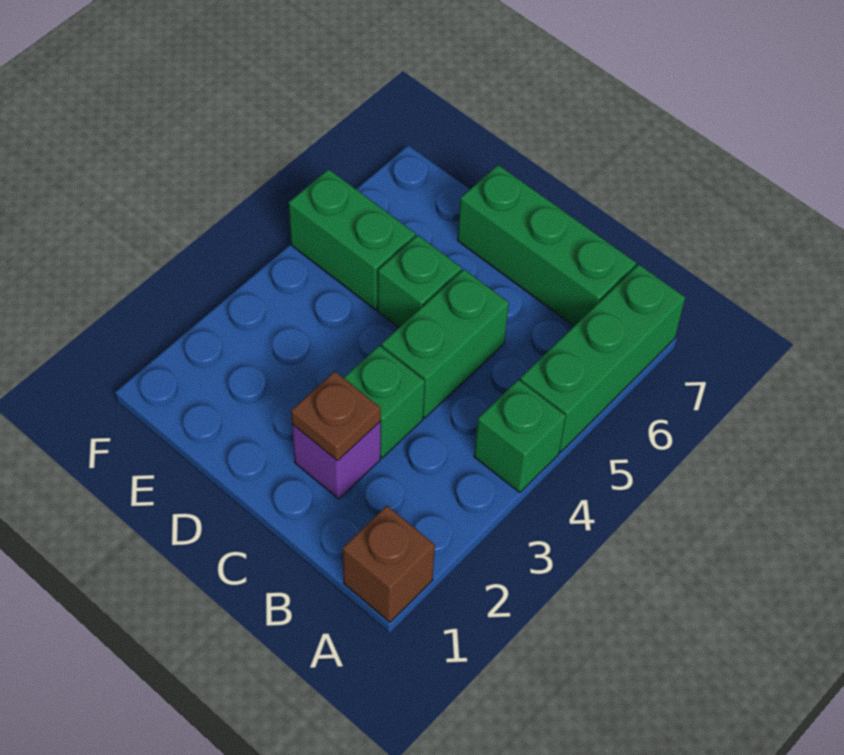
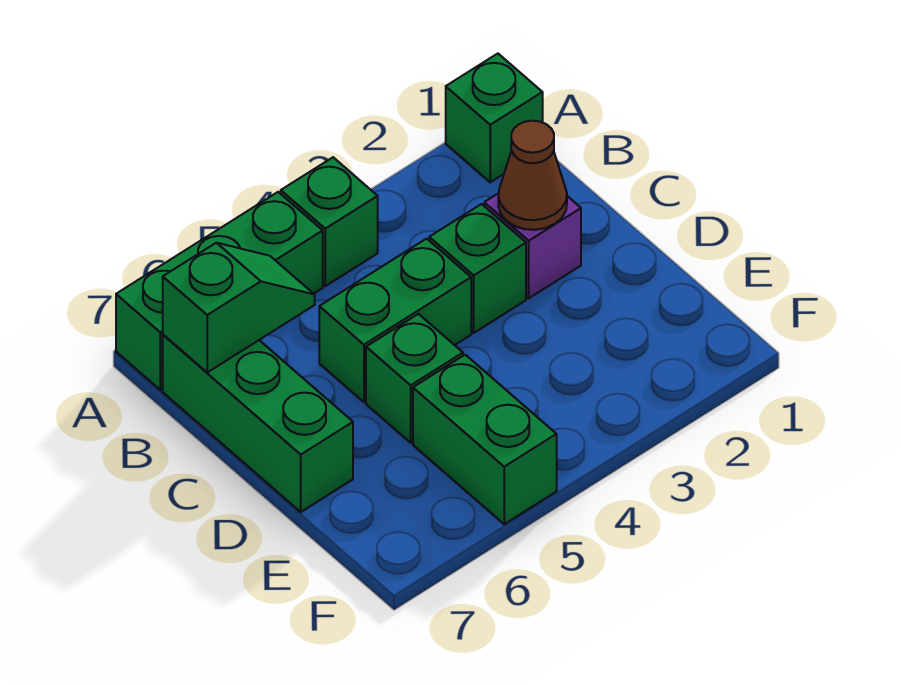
brown 1x1 brick [343,506,435,622] -> green 1x1 brick [446,54,543,182]
none -> green 1x2 slope [163,243,315,372]
brown 1x1 plate [291,371,381,461] -> brown 1x1 cone [498,121,567,230]

